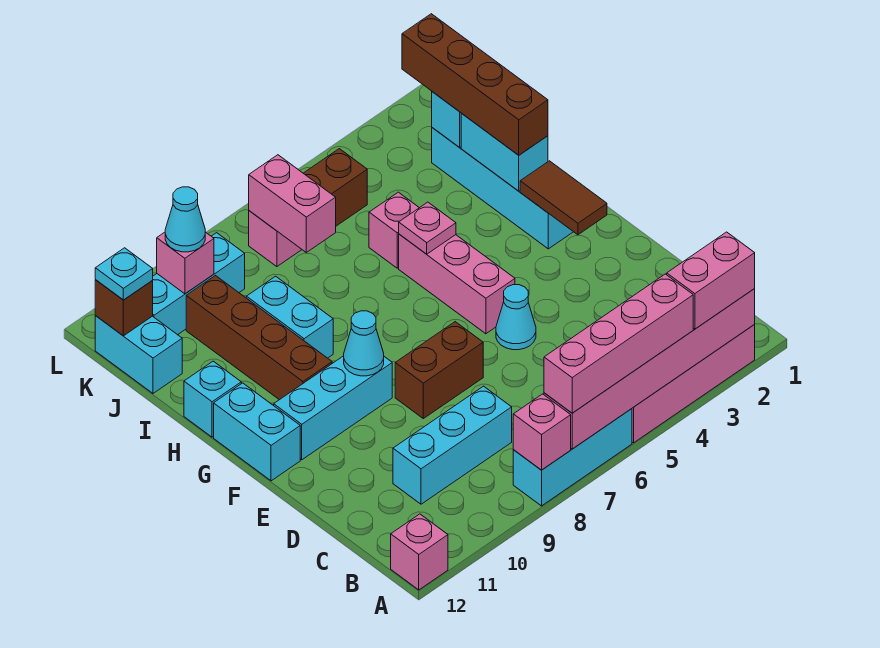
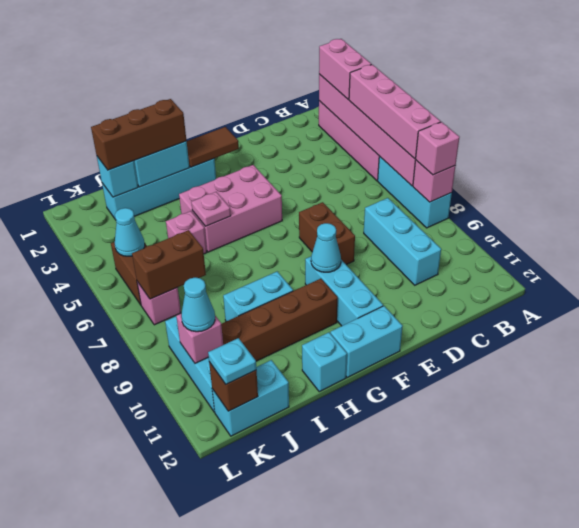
pink 1x1 brick [391,514,448,590] -> pink 1x1 brick moved to [415,122,459,175]
cyan 1x1 cone [496,285,536,350] -> cyan 1x1 cone moved to [115,208,145,256]
pink 1x3 brick [399,234,515,334] -> pink 2x3 brick [179,165,282,252]
brown 1x4 brick [402,14,548,155] -> brown 1x3 brick [91,99,186,170]
pink 1x2 brick [249,155,336,252] -> brown 1x2 brick [132,230,206,299]

